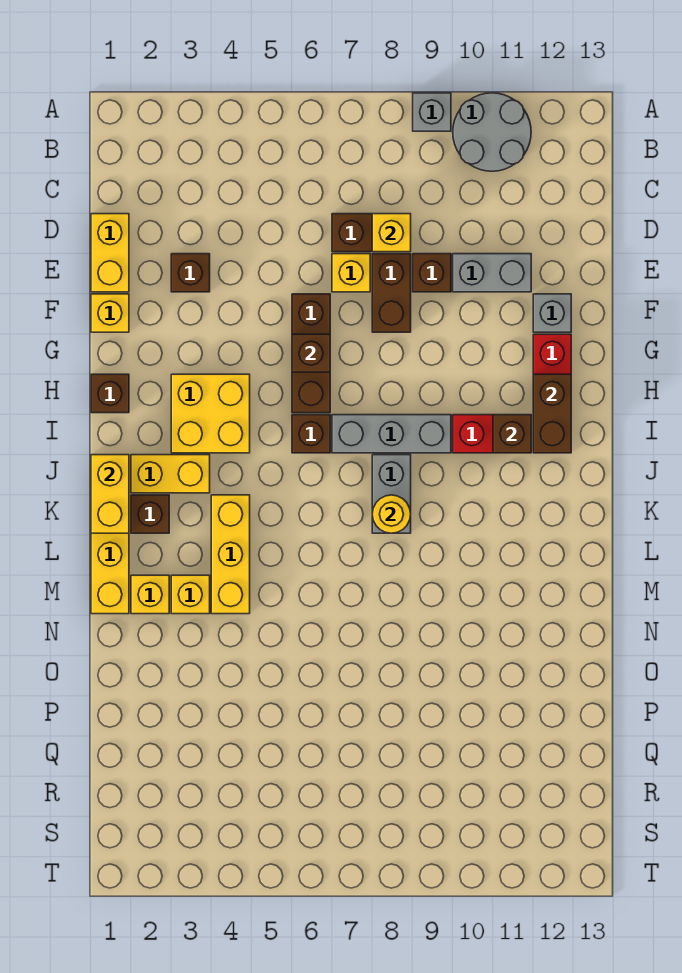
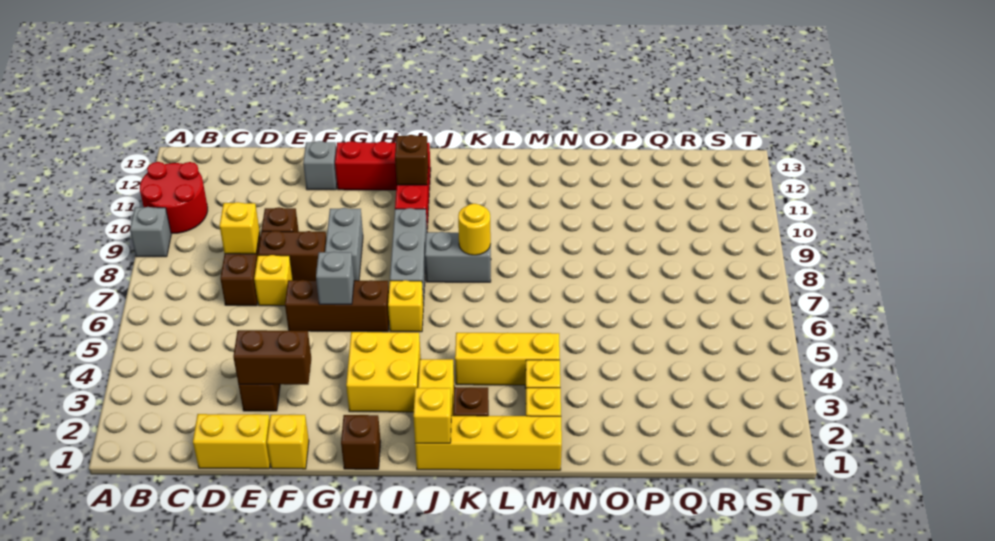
grey 2x2 round brick [453,93,531,171] -> red 2x2 round brick [140,162,208,234]
grey 1x2 brick [453,254,531,292] -> grey 1x2 brick moved to [325,208,363,281]
brown 1x1 brick [292,334,330,372] -> grey 1x1 brick [316,252,354,304]
brown 1x2 brick [533,374,571,453] -> brown 1x2 brick moved to [233,330,311,385]
brown 1x1 brick [292,415,330,453] -> yellow 1x1 brick [388,280,423,332]
yellow 1x2 brick [91,455,129,533] -> yellow 1x1 brick [413,388,452,443]

